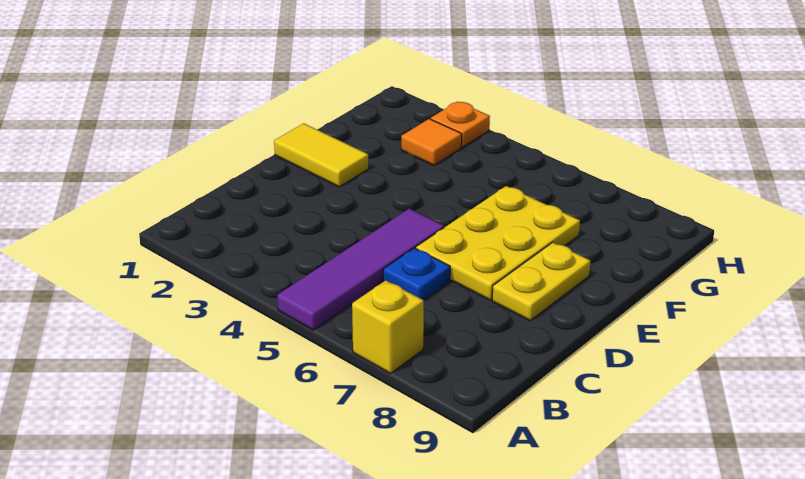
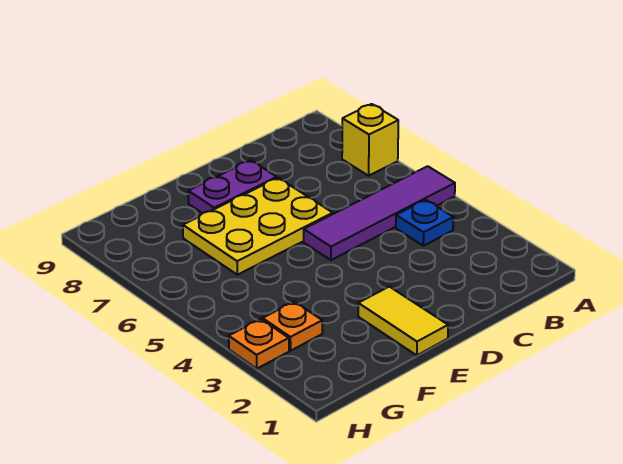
blue 1x1 plate [383,248,450,300] -> blue 1x1 plate moved to [396,200,453,246]
yellow 1x2 plate [492,242,590,320] -> purple 1x2 plate [188,160,277,213]
orange 1x1 tile [401,119,462,165] -> orange 1x1 plate [263,302,322,351]

